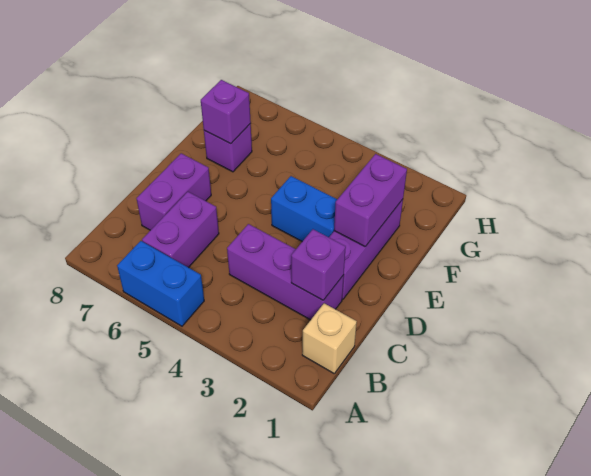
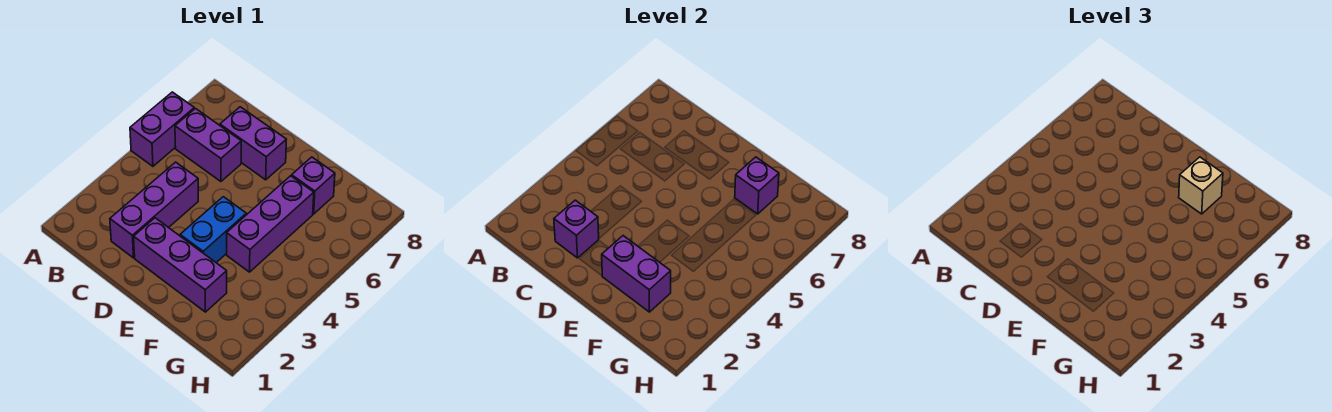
blue 1x2 brick [117,241,204,326] -> purple 1x2 brick [130,92,194,166]
tan 1x1 brick [302,303,357,373] -> tan 1x1 brick moved to [1179,157,1223,214]
none -> purple 1x3 brick [227,176,314,272]

